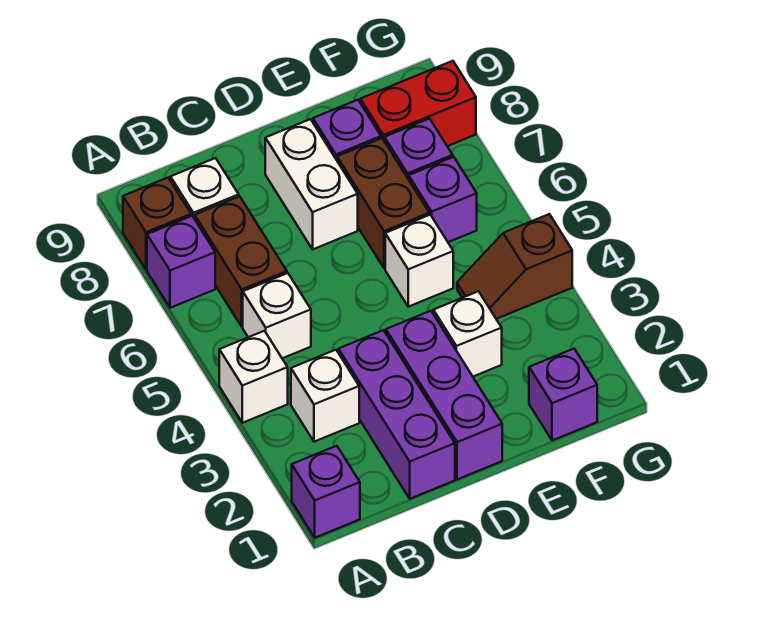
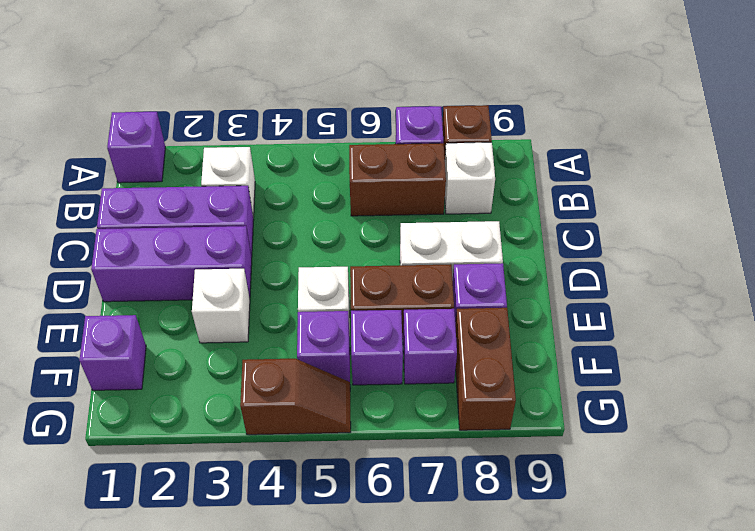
white 1x1 brick [219,331,288,423] -> none
white 1x1 brick [243,273,311,358] -> none
brown 1x2 slope [457,214,572,319] -> brown 1x2 slope turned to [240,359,351,435]
none -> purple 1x1 brick [297,311,350,382]
red 1x2 brick [360,61,476,146] -> brown 1x2 brick [455,308,516,430]

